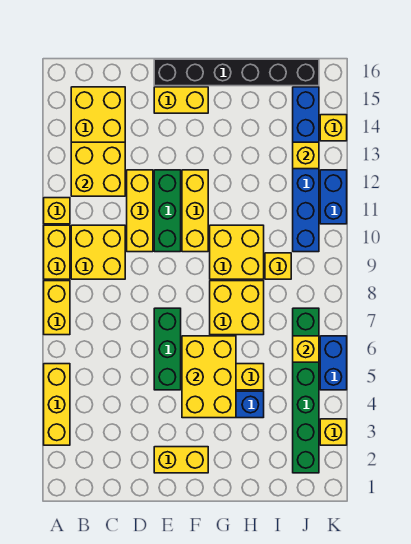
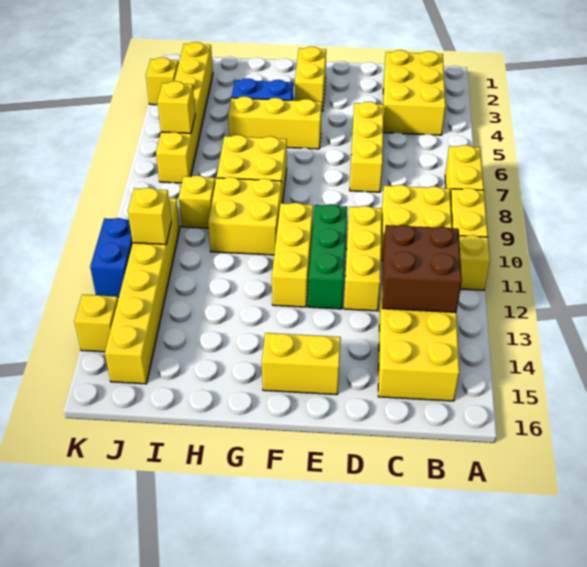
yellow 1x3 brick [44,364,70,445] -> yellow 1x3 brick moved to [350,102,384,192]
yellow 2x2 brick [71,142,125,196] -> brown 2x2 brick [382,225,462,312]
yellow 1x2 brick [154,447,208,473] -> yellow 1x2 brick turned to [295,47,326,111]
green 1x3 brick [154,308,181,390] -> none
black 1x6 brick [154,59,319,86] -> none
yellow 2x3 brick [182,336,236,418] -> yellow 2x3 brick moved to [383,50,446,135]
green 1x6 brick [293,308,319,473] -> yellow 1x6 brick [156,42,213,183]
blue 1x6 brick [293,87,319,252] -> yellow 1x6 brick [105,198,180,384]
yellow 1x1 brick [293,142,319,169] -> yellow 1x1 brick moved to [128,188,171,244]
blue 1x2 brick [320,336,347,390] -> none

